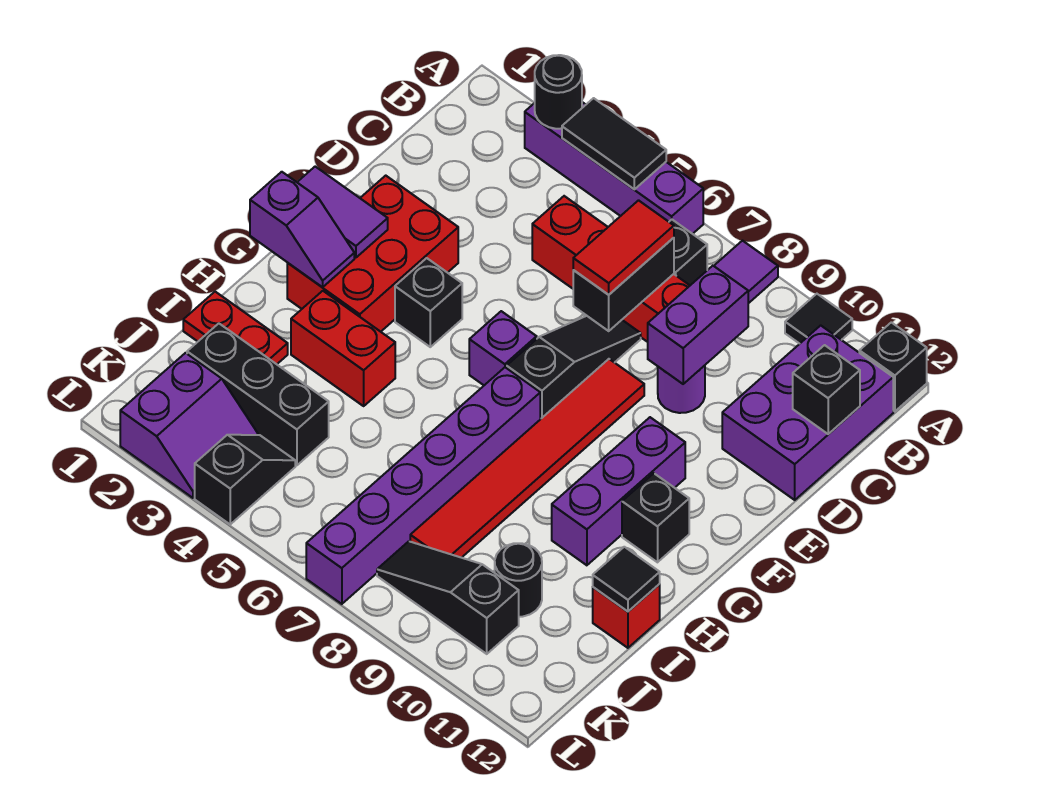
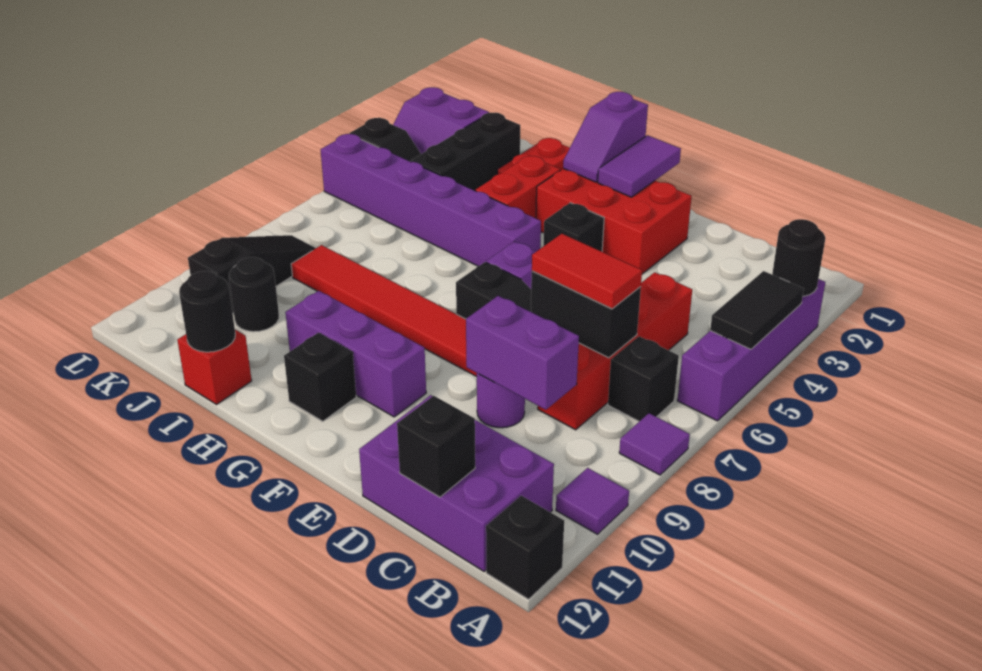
black 1x1 tile [785,294,852,344] -> purple 1x1 tile [556,468,629,534]
purple 1x6 brick [306,367,540,604] -> purple 1x6 brick moved to [321,134,541,266]
black 1x1 tile [593,547,660,612] -> black 1x1 round brick [179,271,235,352]

